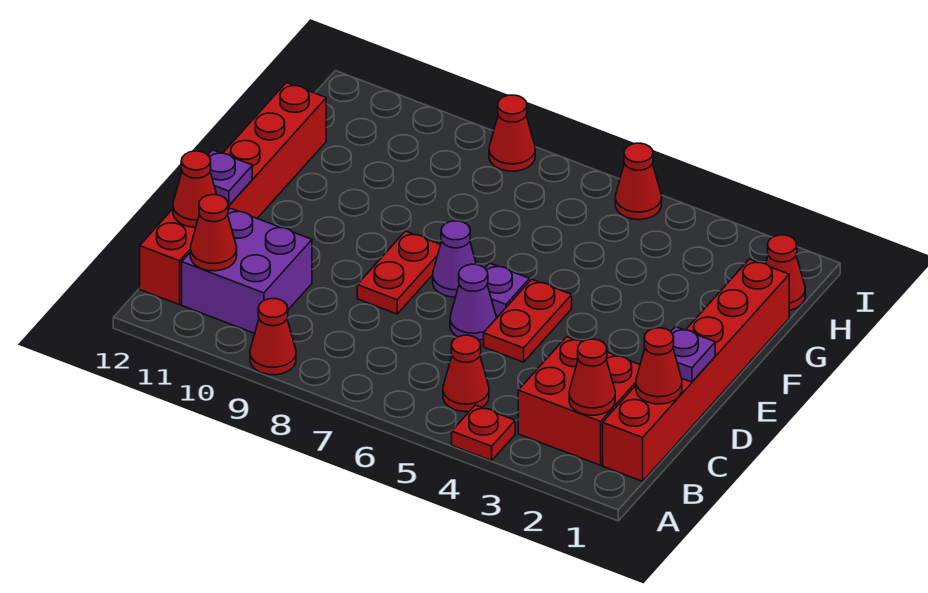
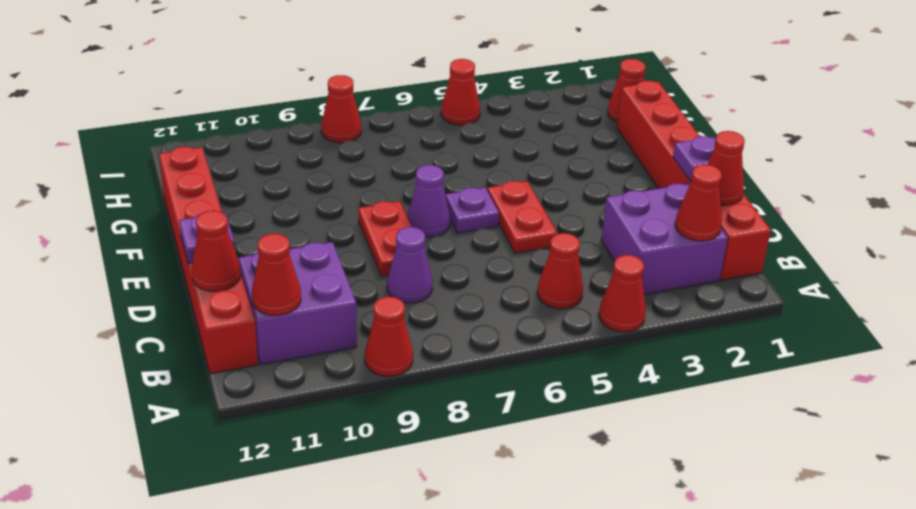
red 1x1 plate [452,405,515,461] -> red 1x1 cone [599,255,646,332]
red 2x2 brick [518,337,640,465] -> purple 2x2 brick [601,183,728,294]
purple 1x1 cone [450,264,496,340] -> purple 1x1 cone moved to [387,227,433,303]

